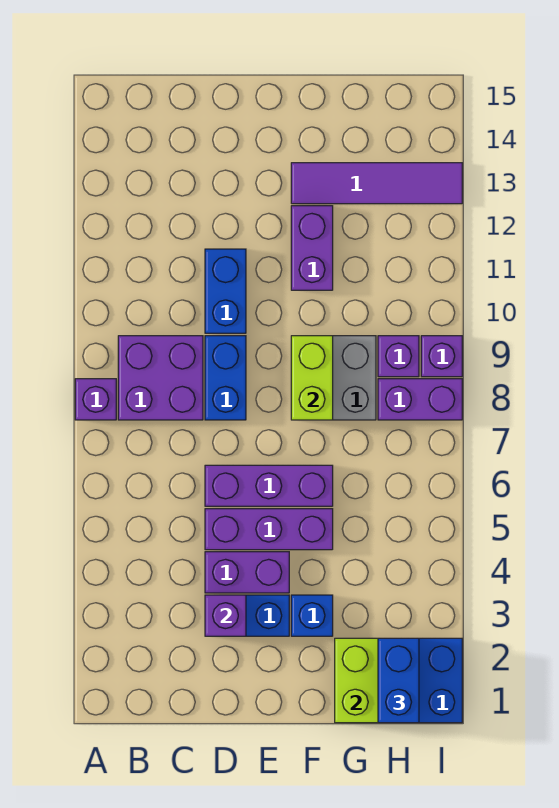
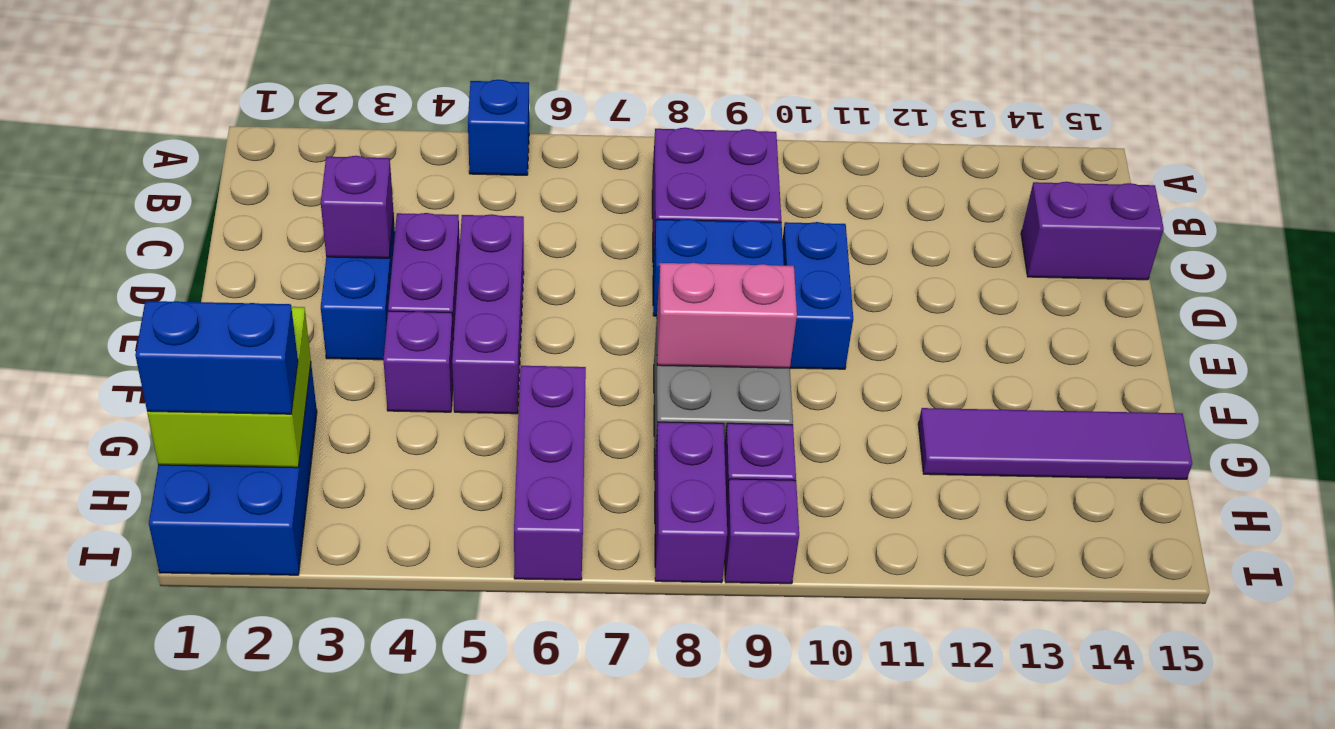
purple 1x1 brick [75,379,116,420] -> purple 1x1 brick moved to [383,311,453,412]
purple 1x3 brick [205,465,333,506] -> purple 1x3 brick moved to [514,366,586,580]
blue 1x2 brick [205,249,246,333] -> blue 1x2 brick turned to [783,222,853,369]
blue 1x1 brick [291,595,333,636] -> blue 1x1 brick moved to [468,80,529,175]
lime 1x2 brick [291,336,333,420] -> pink 1x2 brick [657,263,797,368]
purple 1x2 brick [291,206,333,290] -> purple 1x2 brick moved to [1021,182,1164,280]
purple 1x4 tile [291,163,462,204] -> purple 1x4 tile turned to [918,408,1192,479]

